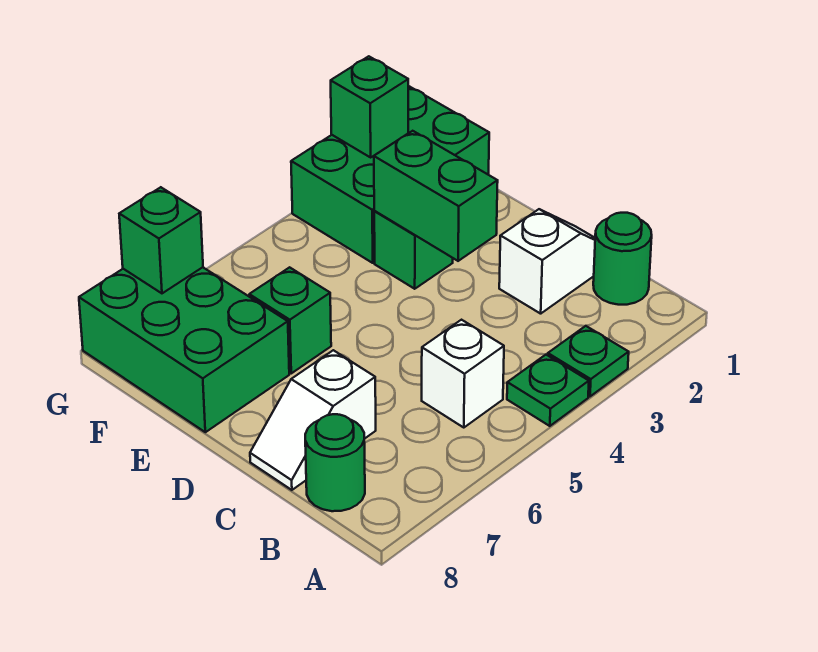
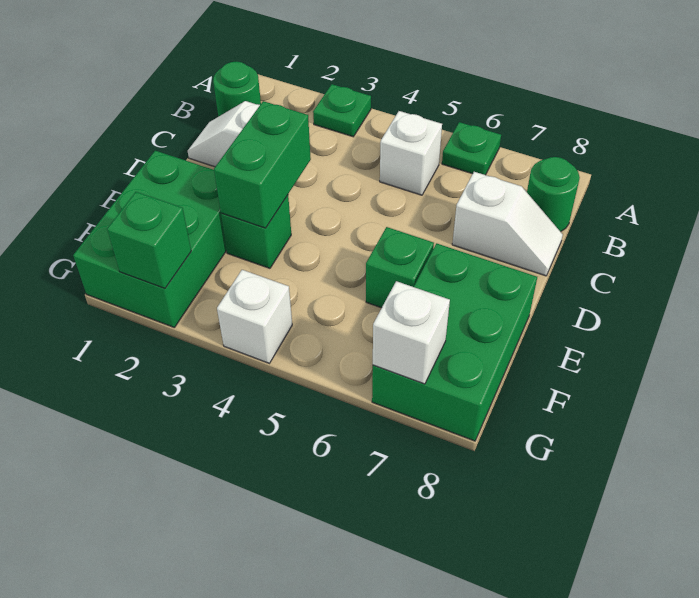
green 1x1 plate [507,355,589,426] -> green 1x1 plate moved to [442,122,501,175]
green 2x3 brick [291,86,489,263] -> green 2x3 brick turned to [73,151,227,327]
none -> white 1x1 brick [217,270,292,363]
green 1x1 brick [119,187,203,293] -> white 1x1 brick [373,281,450,384]

